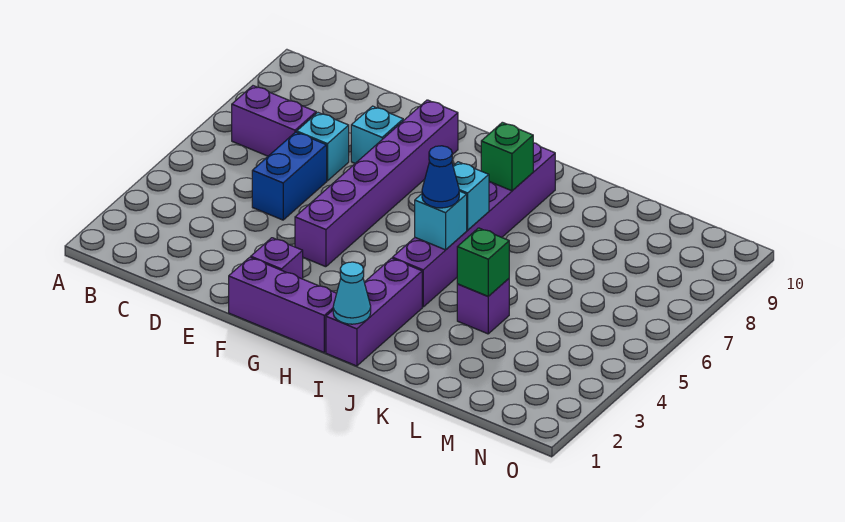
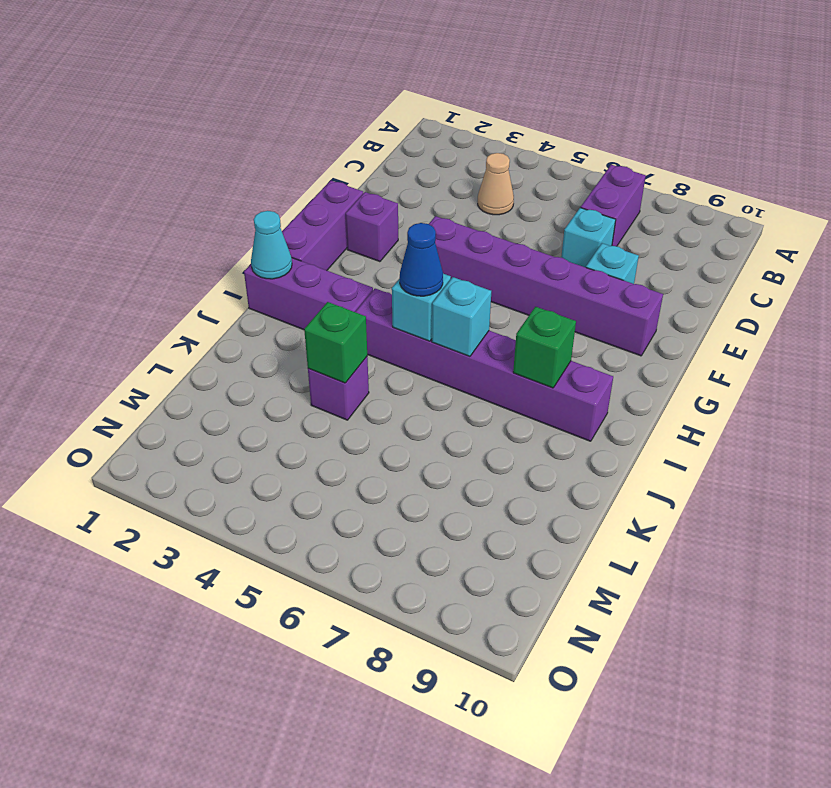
none -> tan 1x1 cone [478,153,514,215]
blue 1x2 brick [252,132,327,220] -> none

